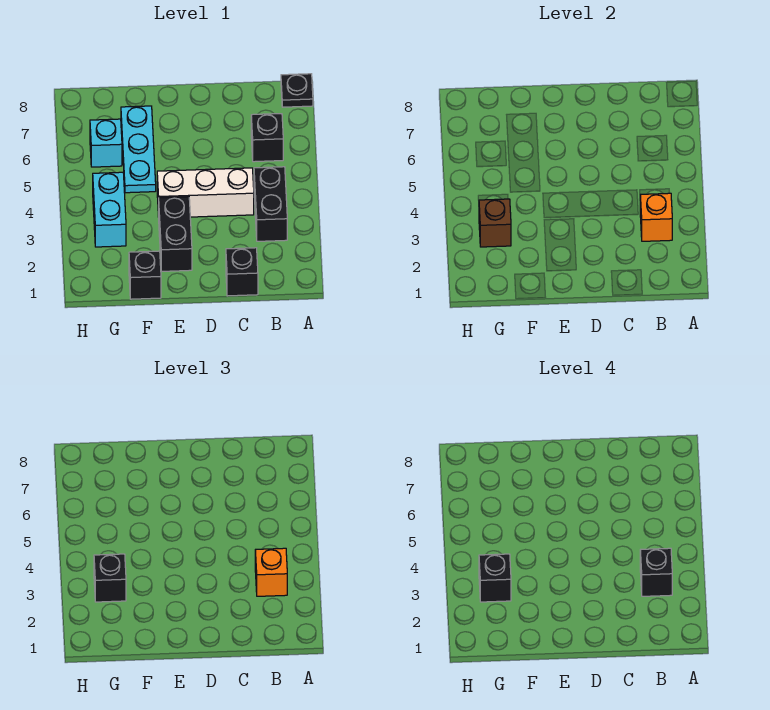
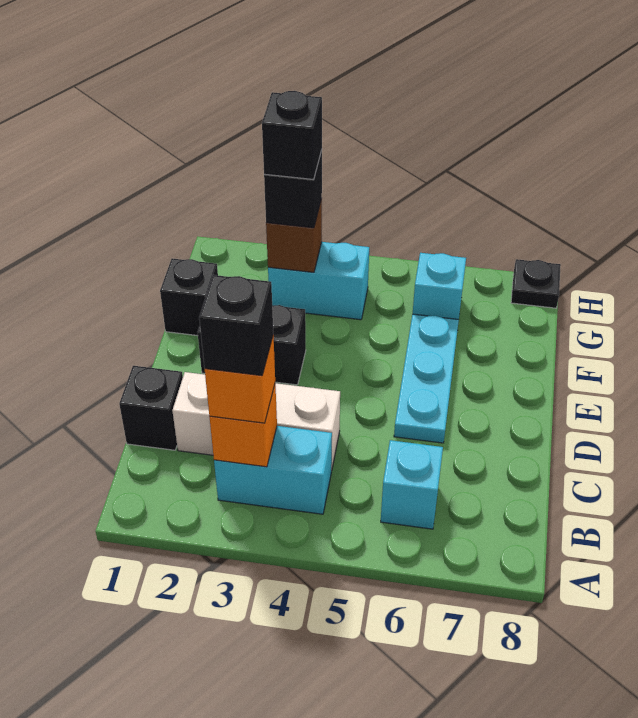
black 1x1 plate [281,74,313,107] -> black 1x1 plate moved to [511,259,561,308]
black 1x2 brick [254,167,287,241] -> cyan 1x2 brick [214,426,332,514]
black 1x1 brick [251,114,283,162] -> cyan 1x1 brick [381,440,443,529]
white 1x3 brick [157,168,254,217] -> white 1x3 brick turned to [172,372,340,471]
cyan 1x3 plate [121,106,156,193] -> cyan 1x3 plate turned to [394,314,459,443]

